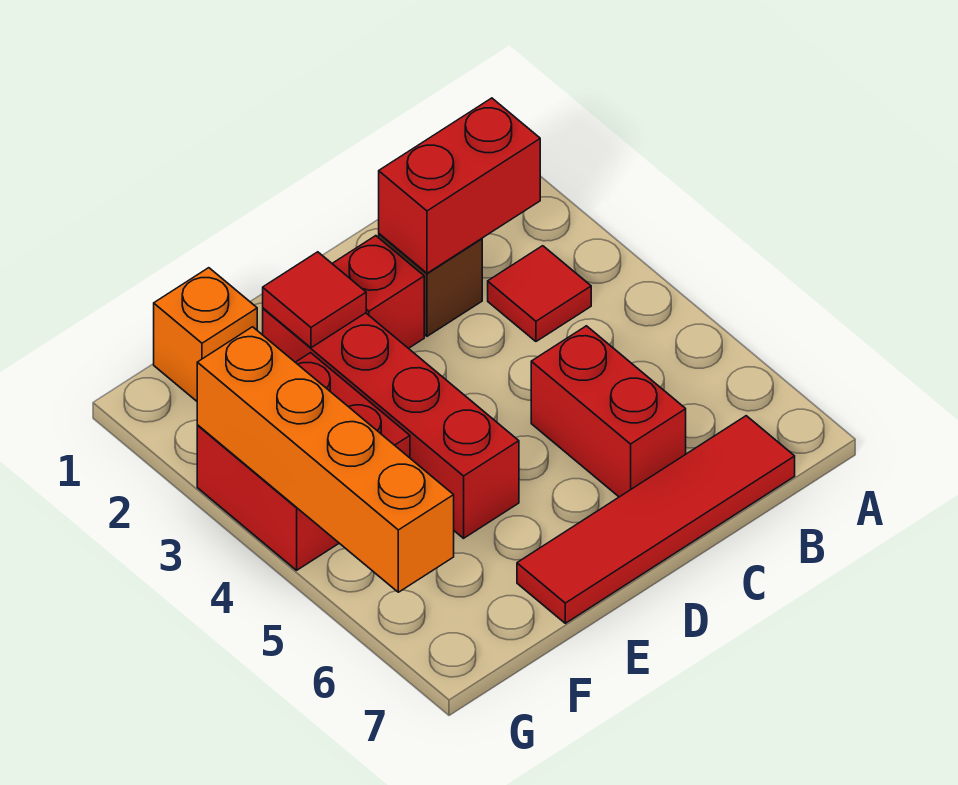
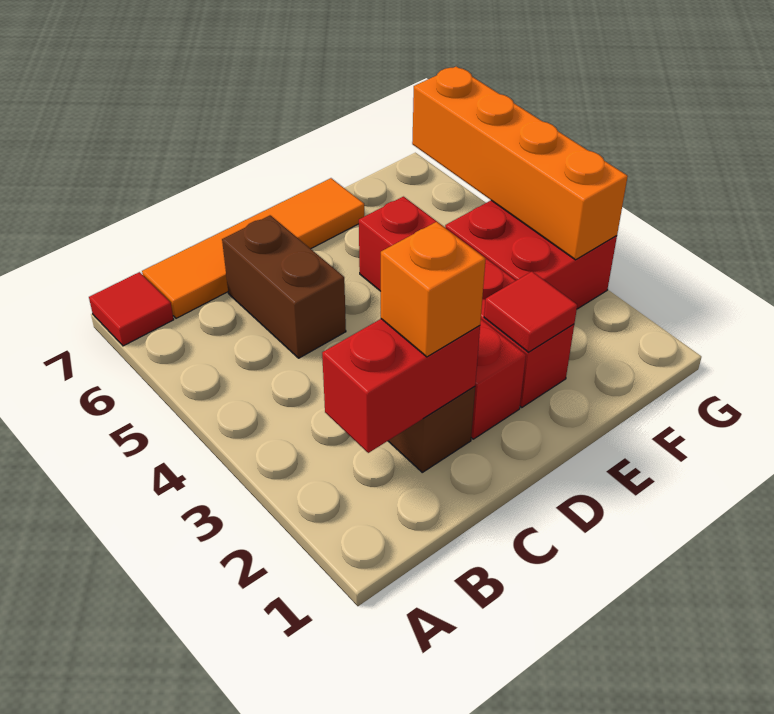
red 1x1 tile [488,246,591,341] -> red 1x1 tile moved to [89,272,174,346]
red 1x4 tile [517,416,795,623] -> orange 1x4 tile [142,178,364,318]
red 1x2 brick [531,326,686,497] -> brown 1x2 brick [222,215,346,358]
orange 1x1 brick [154,268,257,401] -> orange 1x1 brick moved to [381,222,486,357]

